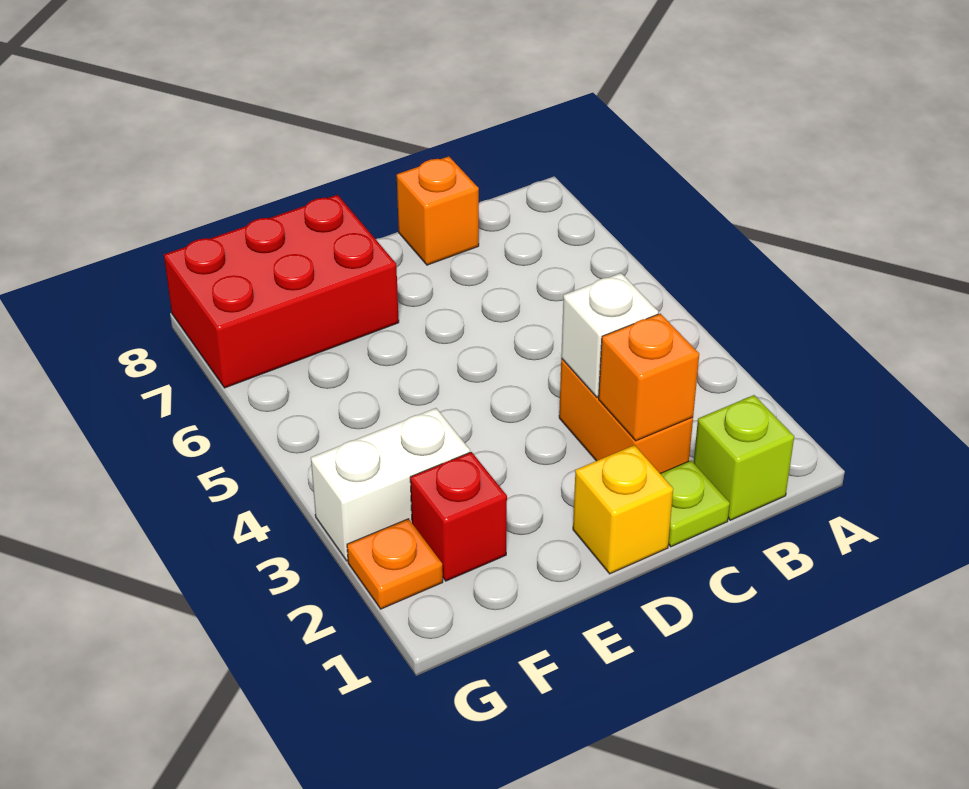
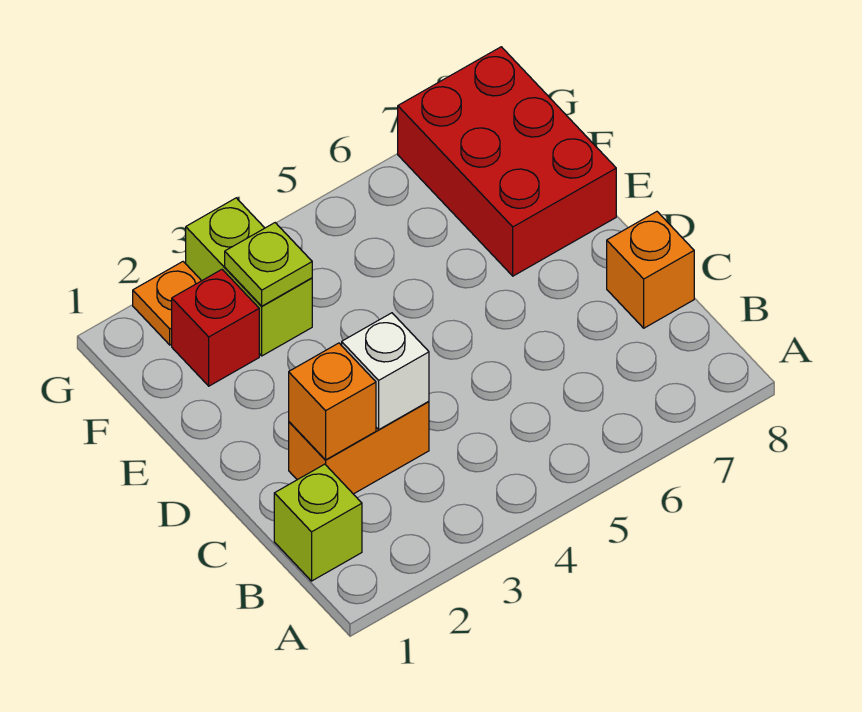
lime 1x1 plate [660,461,730,547] -> lime 1x1 plate moved to [225,223,312,306]
yellow 1x1 brick [573,445,673,574] -> none
white 1x2 brick [311,408,470,561] -> lime 1x2 brick [186,198,312,356]

